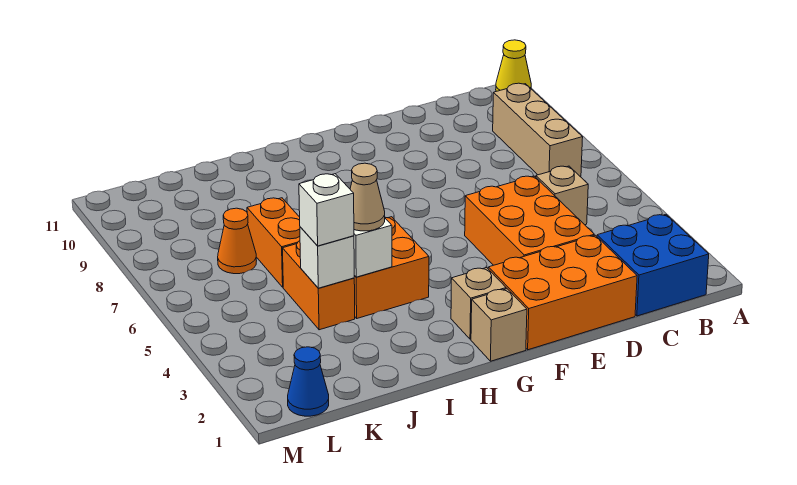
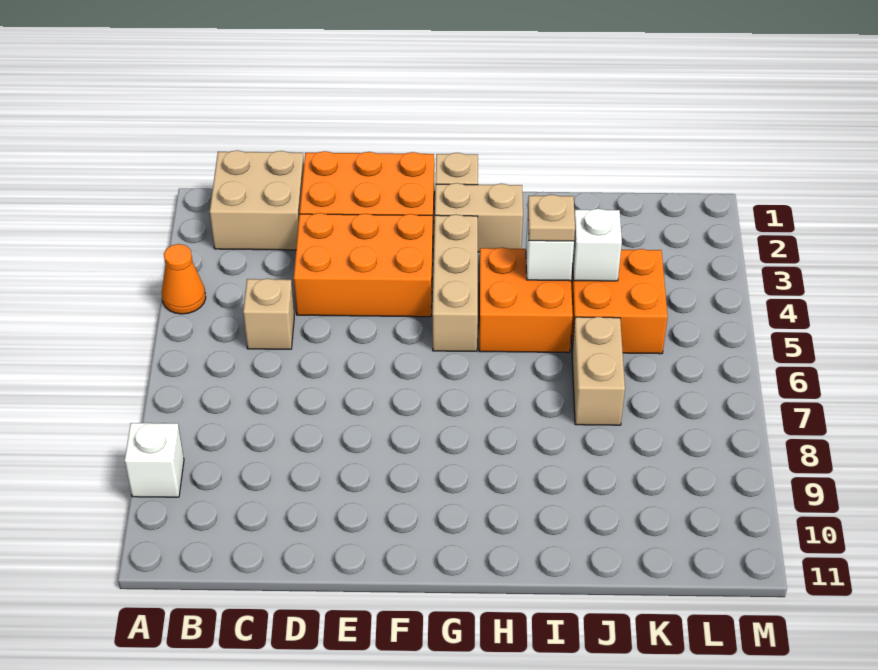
yellow 1x1 cone [496,40,531,91] -> none
blue 2x2 brick [597,215,709,316] -> tan 2x2 brick [210,150,304,250]
tan 1x3 brick [493,83,583,176] -> tan 1x3 brick moved to [433,214,478,351]
orange 2x3 brick [465,176,594,265] -> orange 2x3 brick turned to [294,213,433,317]
tan 1x1 brick [451,268,506,339] -> tan 1x2 brick [435,183,523,252]
tan 1x1 cone [350,163,385,231] -> tan 1x1 plate [528,194,575,241]
orange 1x2 brick [282,241,355,330] -> orange 2x2 brick [571,249,668,354]
white 1x1 brick [299,174,354,246] -> white 1x1 brick moved to [125,423,184,497]
orange 1x2 brick [247,198,300,287] -> tan 1x2 brick [572,317,625,425]
orange 1x1 cone [218,208,256,274] -> orange 1x1 cone moved to [162,244,206,314]
blue 1x1 cone [288,347,329,416] -> none

